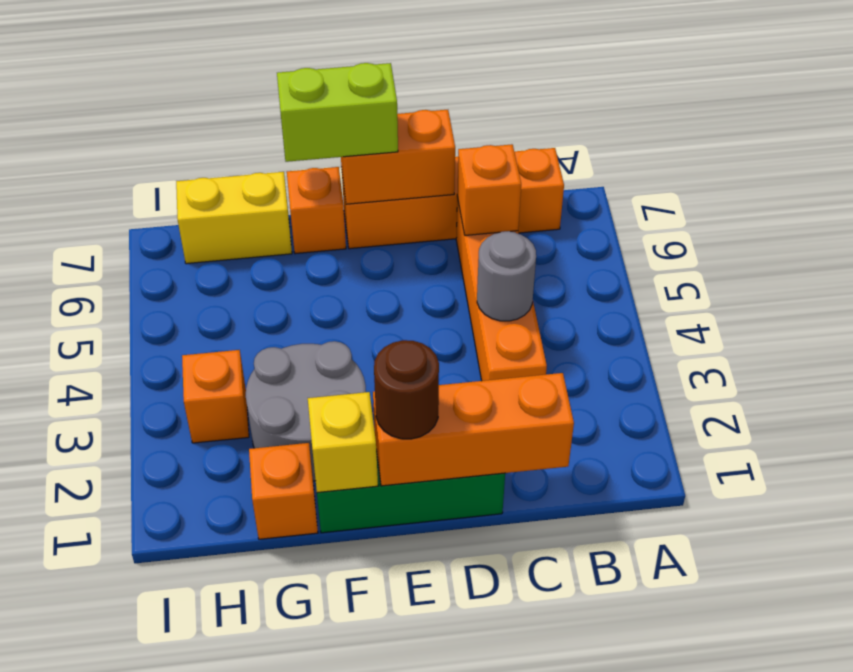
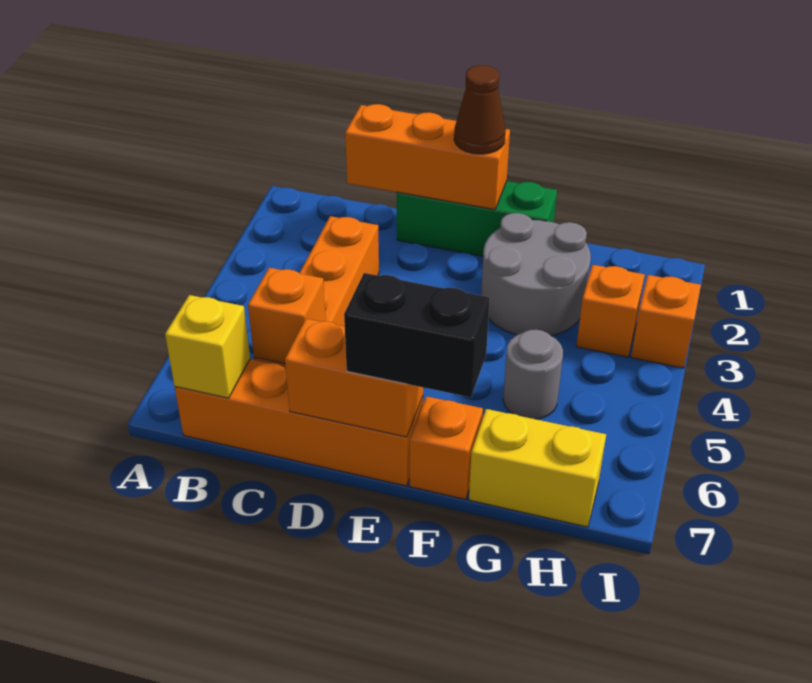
grey 1x1 round brick [477,231,536,321] -> grey 1x1 round brick moved to [503,330,563,419]
brown 1x1 round brick [374,340,439,439] -> brown 1x1 cone [454,65,506,154]
lime 1x2 brick [277,63,398,162] -> black 1x2 brick [344,273,490,397]
yellow 1x1 brick [308,392,378,493] -> yellow 1x1 brick moved to [165,295,250,398]
orange 1x1 brick [249,443,318,539] -> orange 1x1 brick moved to [631,275,701,368]

